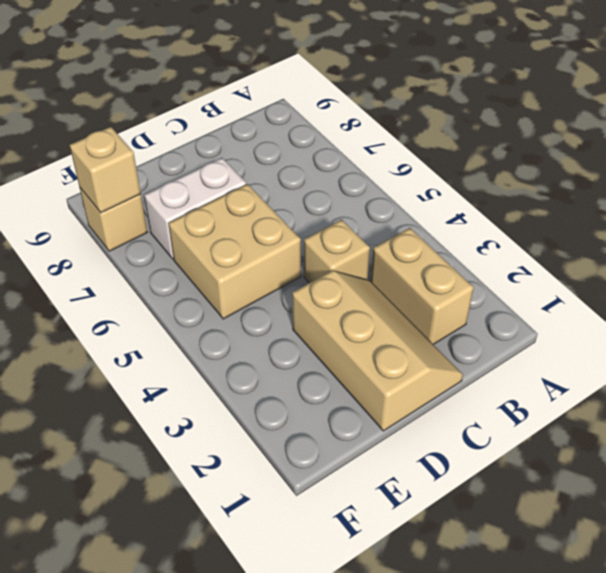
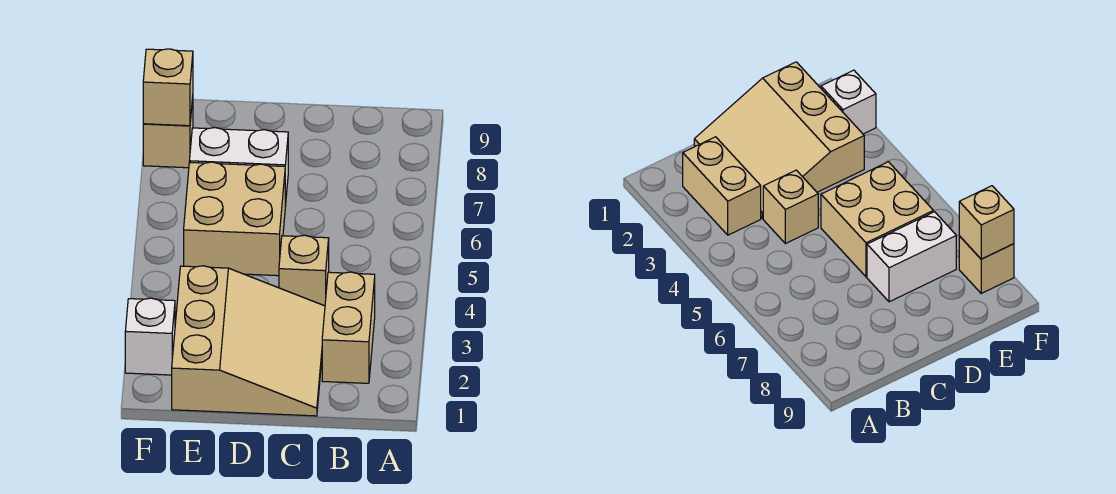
tan 2x3 slope [292,270,463,431] -> tan 3x3 slope [172,266,325,416]
none -> white 1x1 brick [125,298,175,375]

